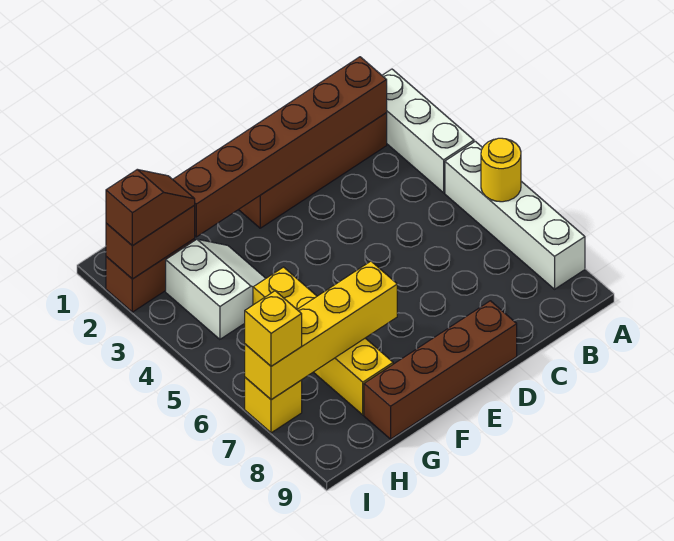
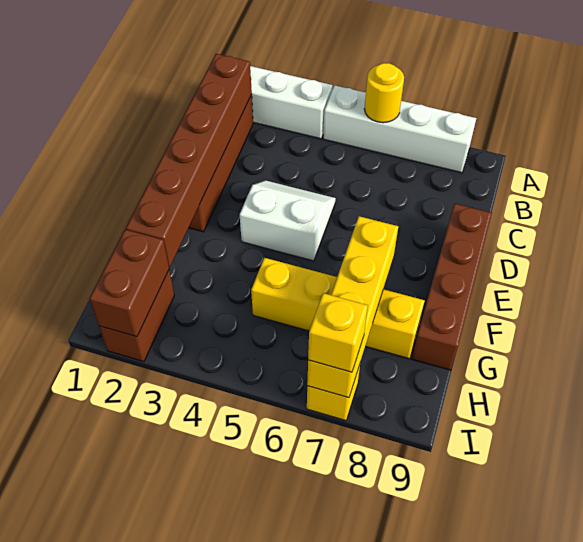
white 2x2 slope [166,239,266,339] -> white 2x2 slope moved to [240,180,336,261]
brown 1x2 slope [106,170,195,246] -> none

